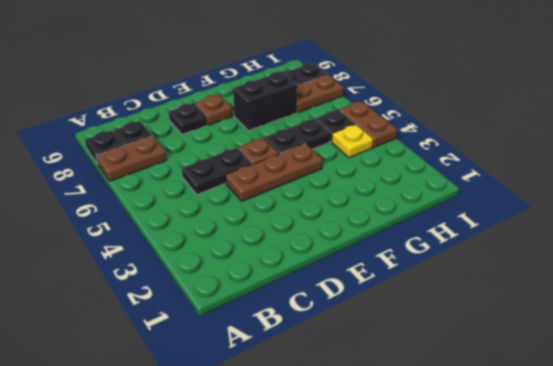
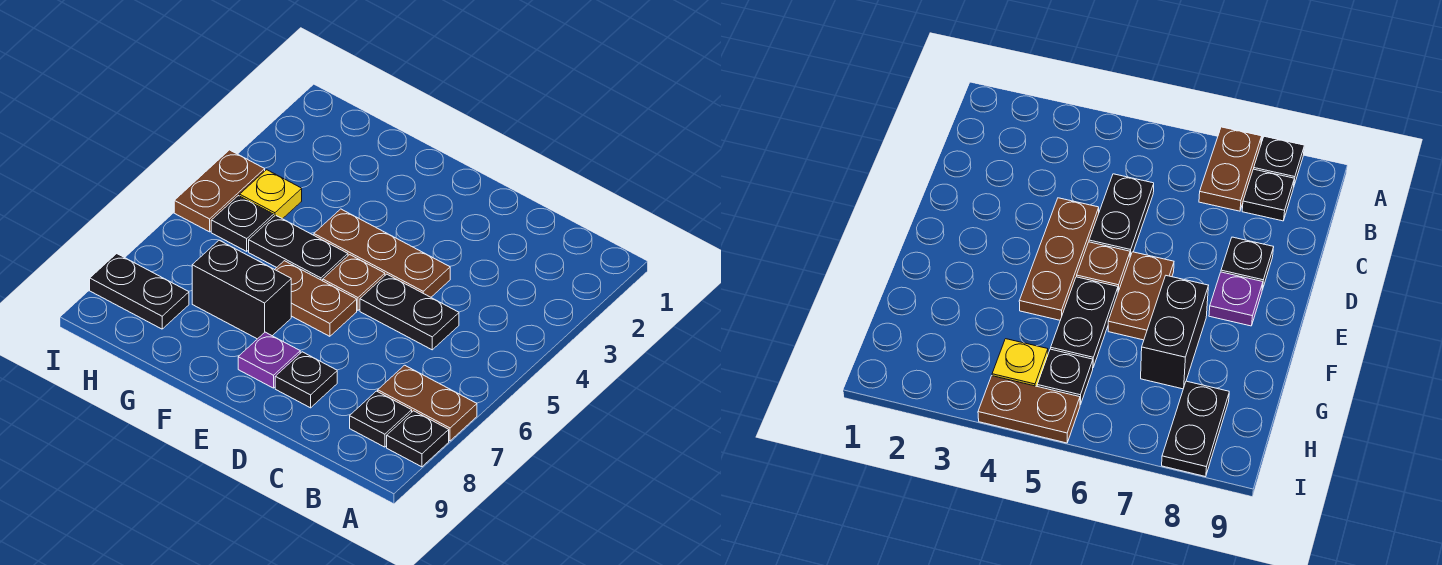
brown 1x1 plate [195,95,233,125] -> purple 1x1 plate [238,332,300,388]
brown 1x2 plate [297,75,344,112] -> brown 1x2 plate moved to [275,261,357,336]

